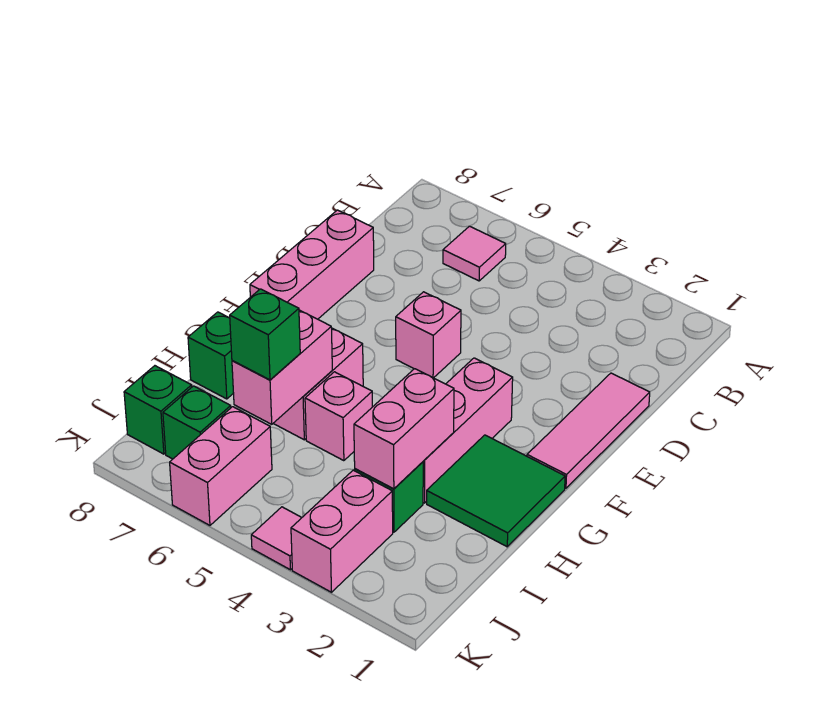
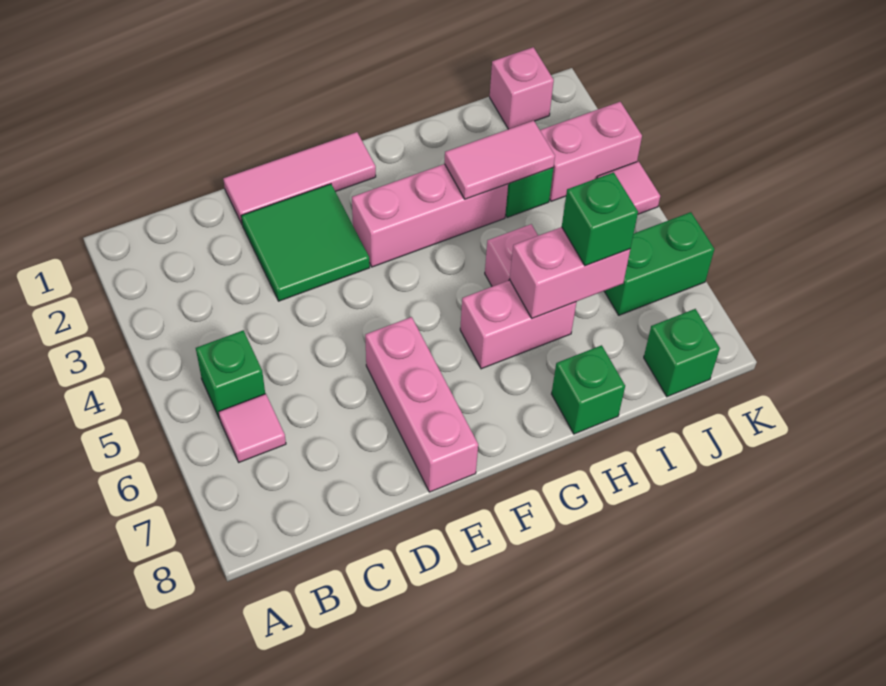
pink 1x3 brick [250,210,374,319] -> pink 1x3 brick turned to [365,317,478,492]
pink 1x1 brick [396,292,461,378] -> pink 1x1 brick moved to [490,47,554,129]
green 2x2 tile [427,435,565,547] -> green 2x2 tile moved to [241,184,370,301]
pink 1x2 brick [354,369,454,489] -> pink 1x2 tile [444,120,555,199]
pink 1x2 brick [170,407,272,525] -> green 1x2 brick [604,212,714,315]
green 1x1 brick [163,386,231,459] -> green 1x1 brick moved to [196,331,265,419]

